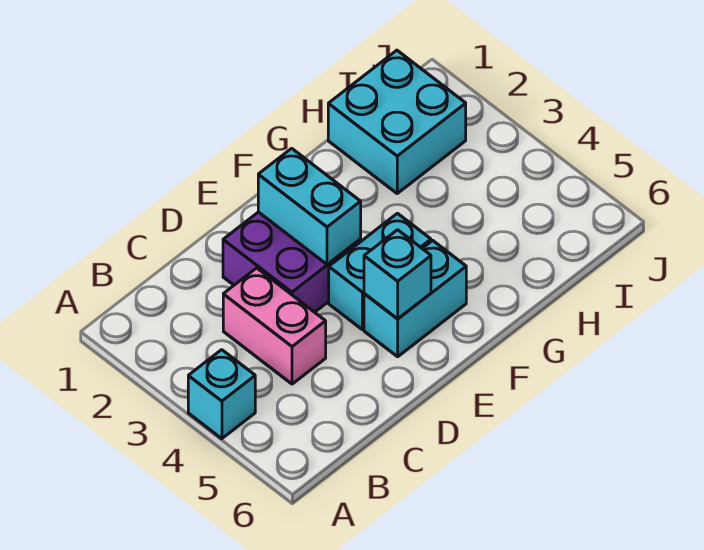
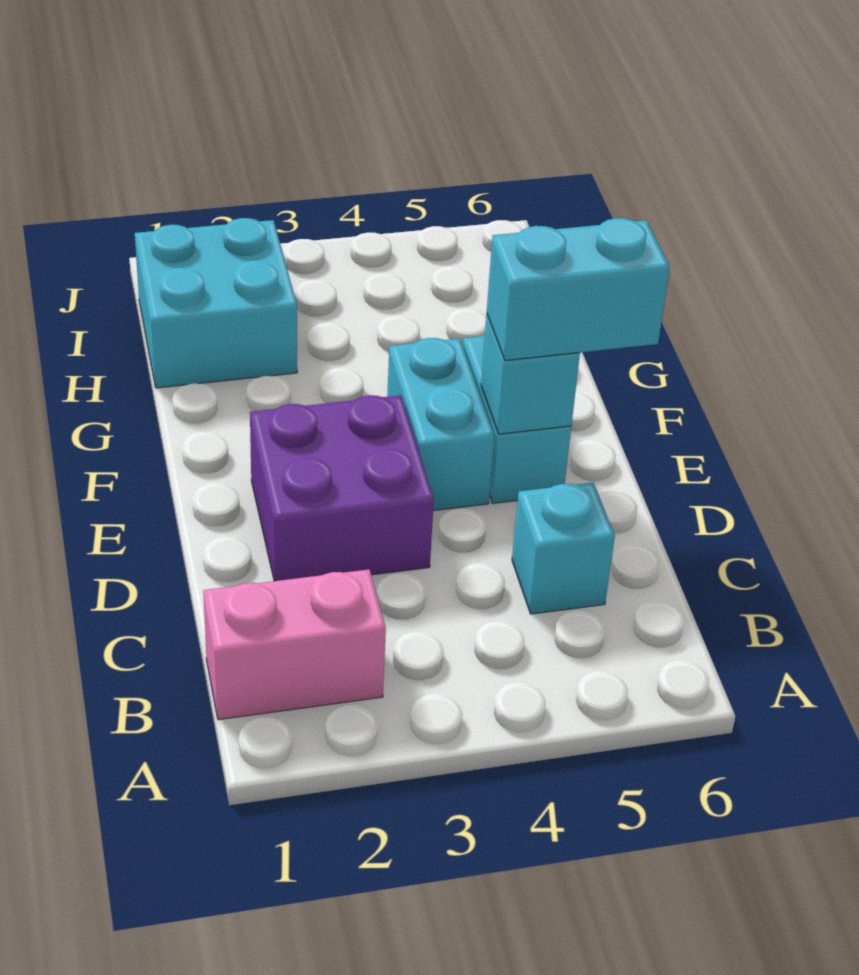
cyan 1x1 brick [188,350,255,439] -> cyan 1x1 brick moved to [512,482,615,614]
pink 1x2 brick [223,268,326,384] -> pink 1x2 brick moved to [203,569,386,720]
cyan 1x2 brick [258,148,361,265] -> cyan 1x2 brick moved to [487,218,670,360]

